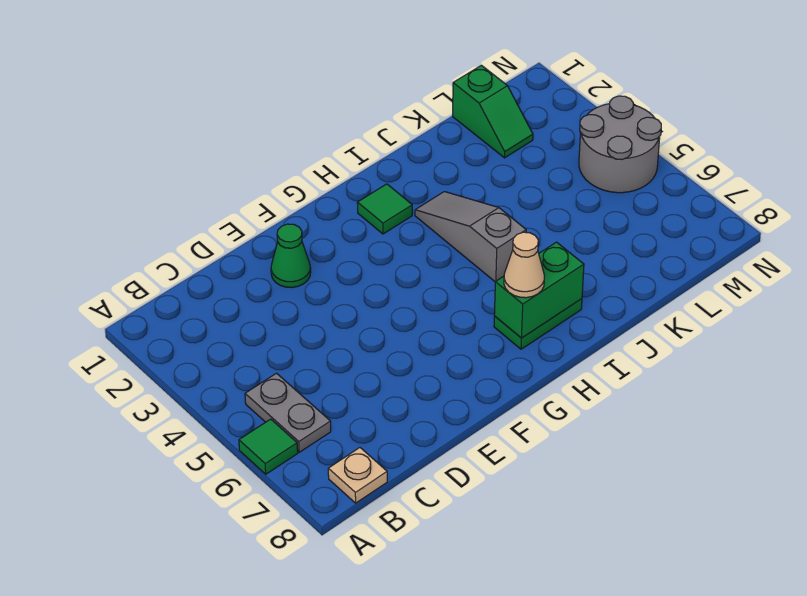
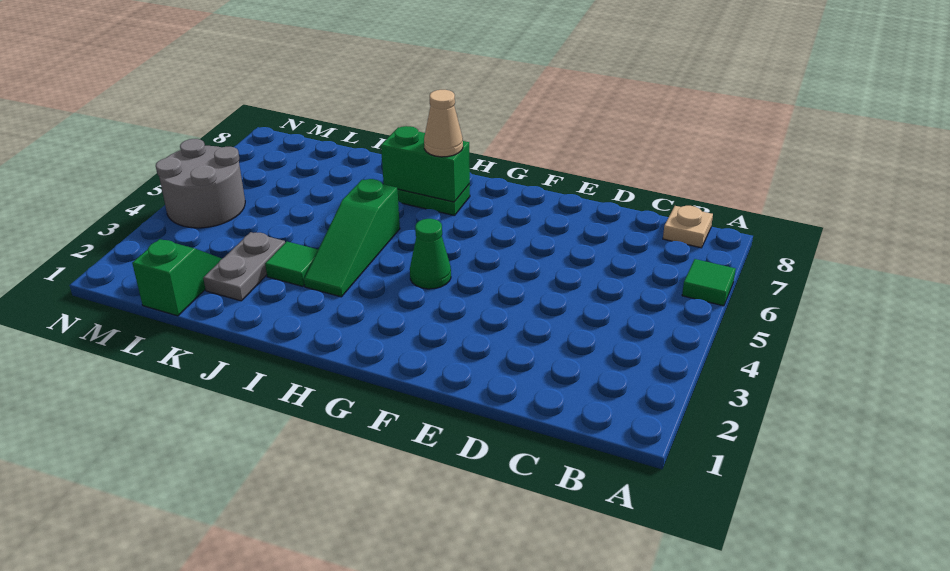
grey 1x2 plate [245,373,331,452] -> grey 1x2 plate moved to [203,232,285,301]
green 1x1 cone [271,224,311,287] -> green 1x1 cone moved to [410,219,451,289]
green 1x1 tile [357,184,412,234] -> green 1x1 tile moved to [265,242,318,286]
grey 1x3 slope [415,192,526,282] -> green 1x3 slope [304,179,400,297]

